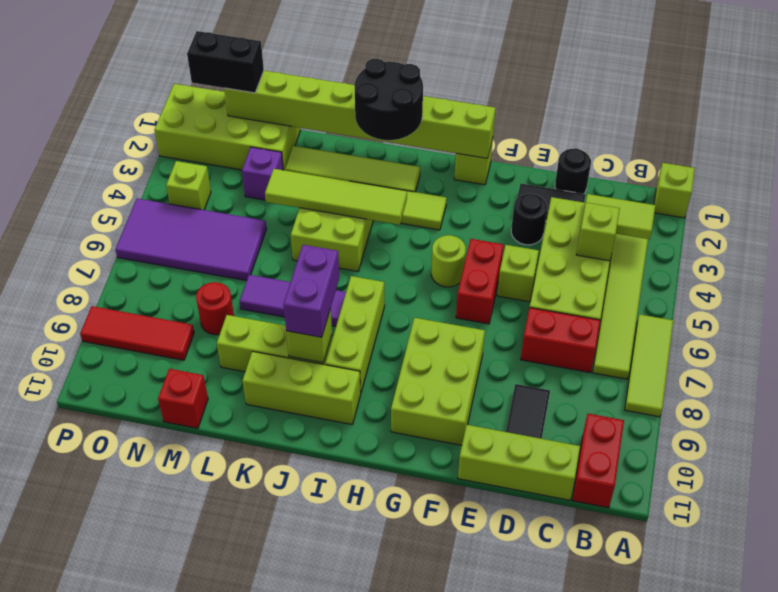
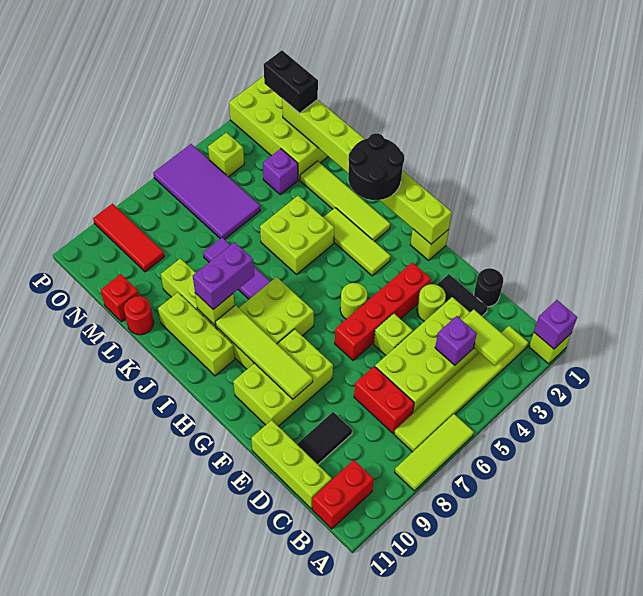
none -> purple 1x1 brick [534,300,577,349]
lime 1x1 brick [576,203,620,261] -> purple 1x1 brick [435,316,477,365]
black 1x1 round brick [511,194,547,245] -> lime 1x1 round brick [417,284,446,321]
red 1x2 brick [456,239,504,324] -> red 1x4 brick [335,262,431,360]
lime 1x4 tile [265,169,407,225] -> lime 1x4 tile moved to [216,305,313,399]
lime 1x3 brick [325,276,385,392] -> lime 2x3 brick [216,277,314,369]
red 1x1 round brick [196,282,234,335] -> red 1x1 round brick moved to [124,296,154,335]

